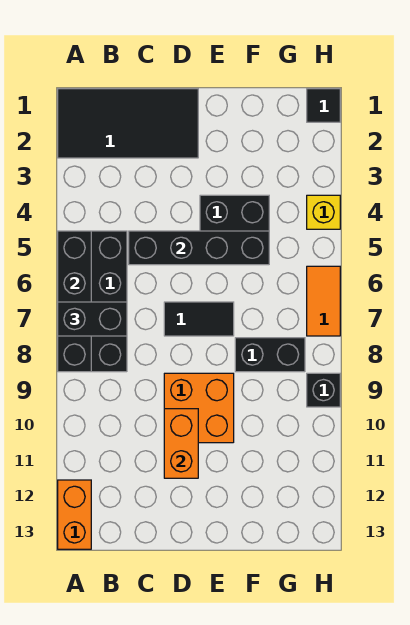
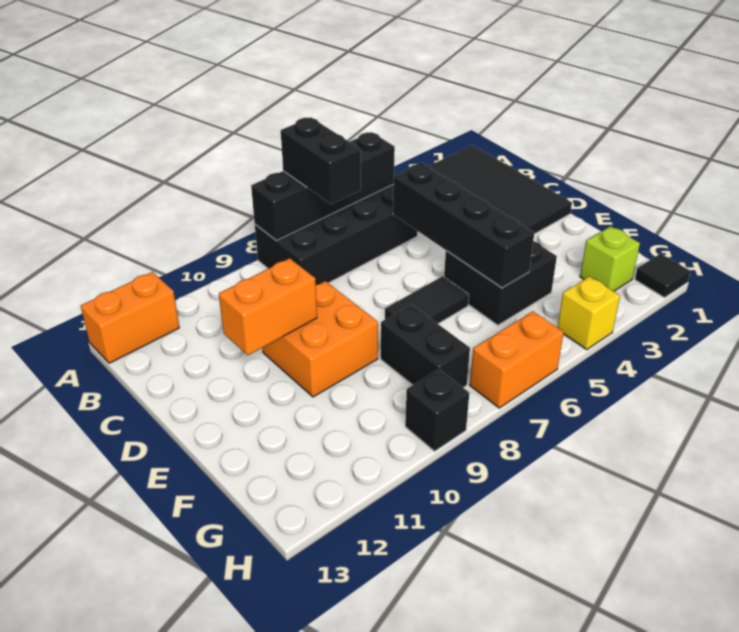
black 1x2 tile [164,302,234,336] -> black 1x2 tile turned to [385,276,469,324]
none -> lime 1x1 brick [580,226,640,291]
orange 1x2 tile [307,266,340,336] -> orange 1x2 brick [470,311,564,408]

